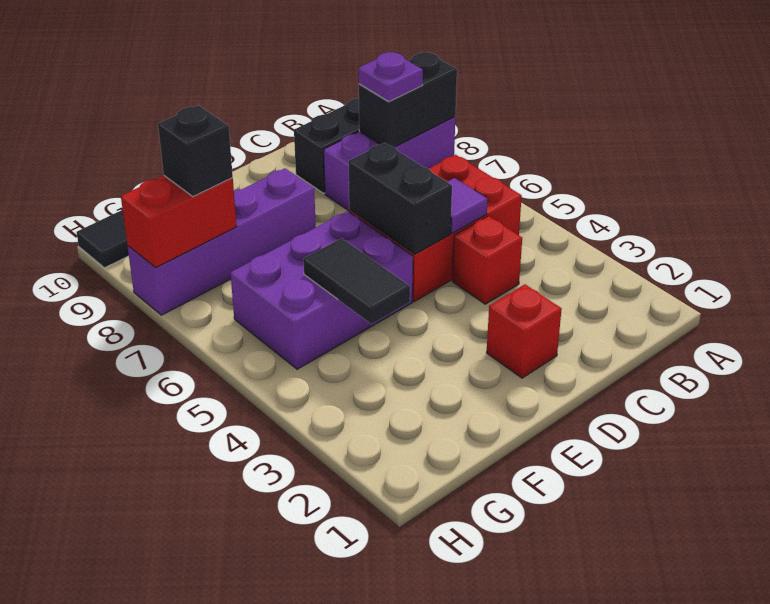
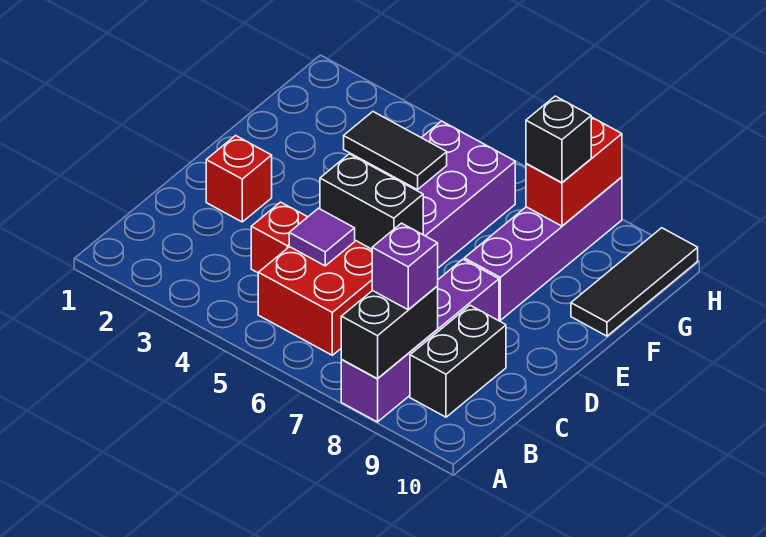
purple 1x3 brick [324,117,455,211] -> purple 1x4 brick [341,259,499,422]
purple 1x1 plate [358,52,423,102] -> purple 1x1 brick [372,223,438,310]

